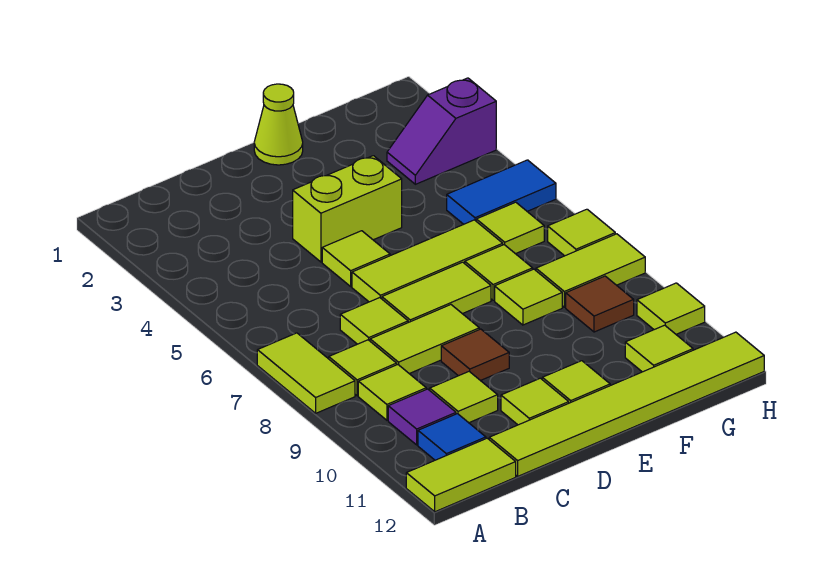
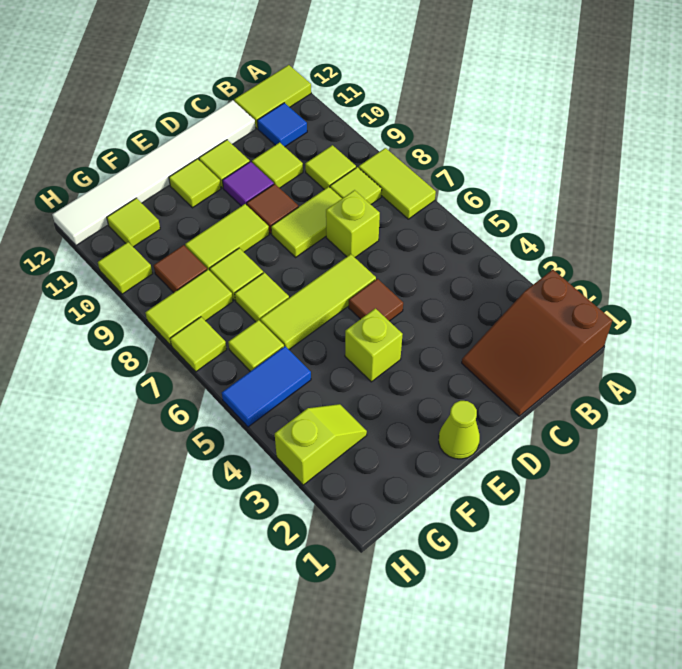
none -> brown 2x3 slope [462,270,612,416]
purple 1x1 tile [388,389,456,445] -> purple 1x1 tile moved to [222,162,274,206]
lime 1x1 tile [340,298,408,344] -> lime 1x1 brick [326,190,380,257]
lime 1x6 tile [489,332,764,476] -> white 1x6 tile [52,100,256,245]
lime 1x2 brick [293,156,402,262] -> lime 1x1 brick [345,308,403,382]
lime 1x1 tile [322,231,390,286] -> brown 1x1 tile [349,279,403,321]
lime 1x2 tile [382,262,491,322] -> lime 1x2 tile moved to [185,204,269,271]
purple 1x2 slope [387,78,496,184] -> lime 1x2 slope [275,404,367,485]

